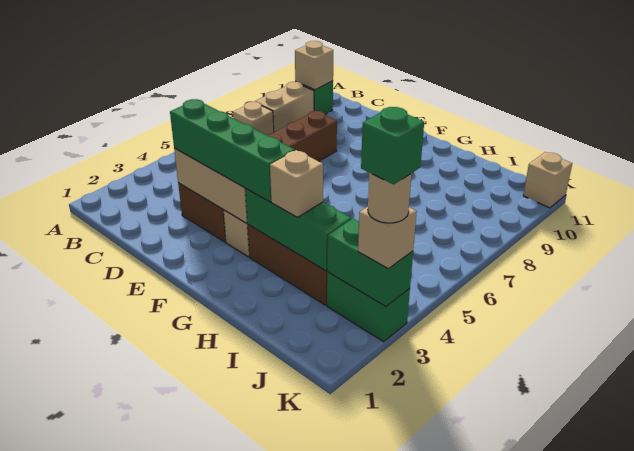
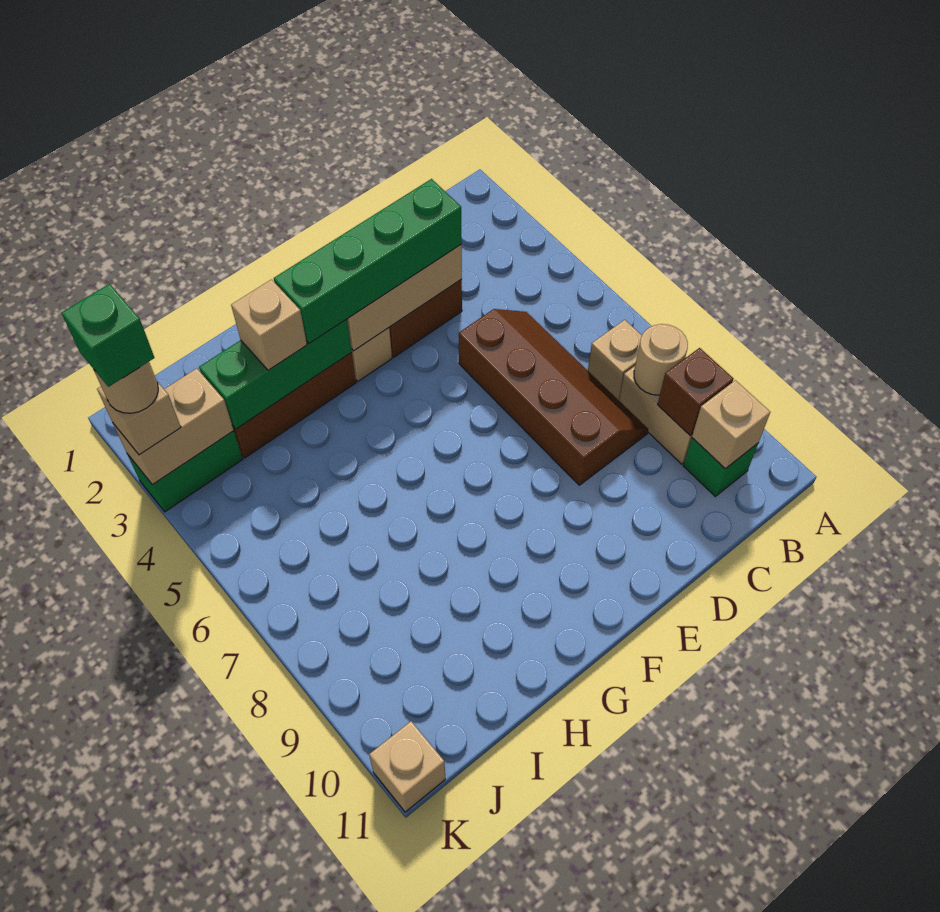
none -> tan 1x1 round brick [634,324,688,395]
none -> brown 1x1 brick [658,348,734,435]
green 1x2 brick [327,219,413,307] -> tan 1x2 brick [113,368,234,485]

